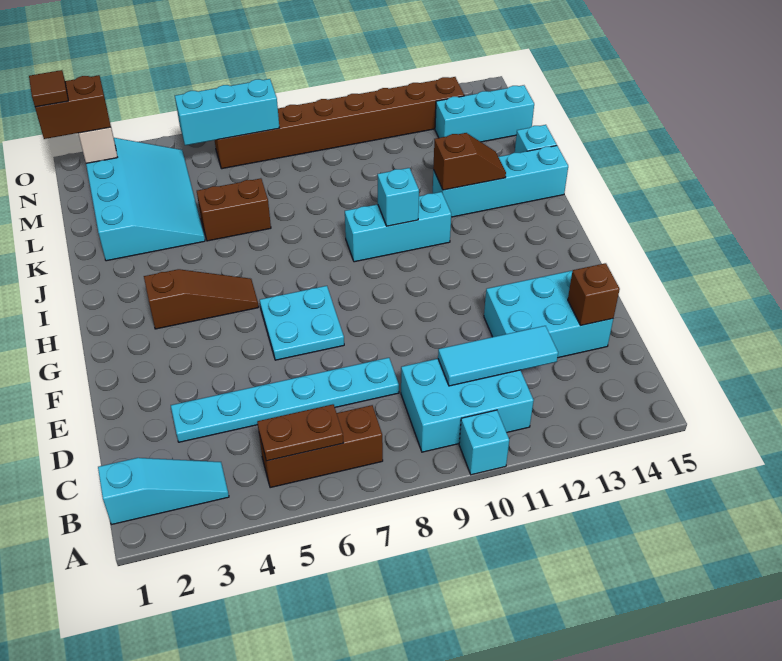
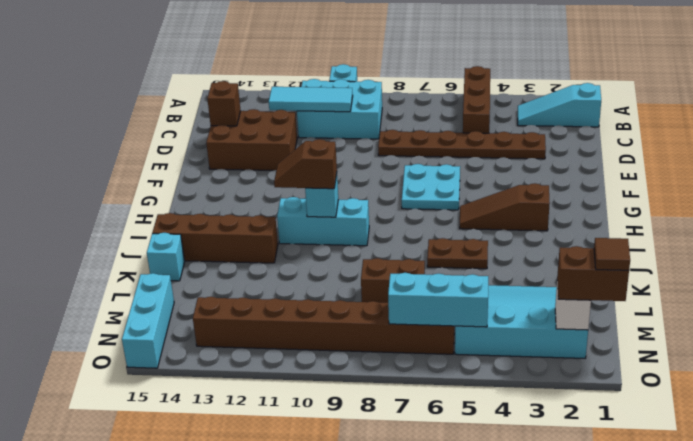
brown 1x3 brick [259,405,383,488] -> brown 1x3 brick turned to [463,66,490,133]
brown 1x2 plate [257,404,343,461] -> brown 1x2 plate moved to [427,238,488,269]
cyan 1x6 plate [171,358,399,442] -> brown 1x6 plate [378,130,546,159]
cyan 2x3 brick [484,271,613,358] -> brown 2x3 brick [206,109,297,170]
cyan 1x4 brick [433,146,568,217] -> brown 1x4 brick [152,213,278,263]
brown 1x2 slope [433,133,506,190] -> brown 1x2 slope moved to [274,139,337,189]
cyan 3x4 slope [86,138,205,261] -> cyan 3x4 slope turned to [455,285,588,358]
brown 1x2 brick [197,178,271,241] -> brown 1x2 brick moved to [361,258,425,303]
cyan 1x3 brick [435,85,534,142] -> cyan 1x3 brick turned to [122,273,174,368]

